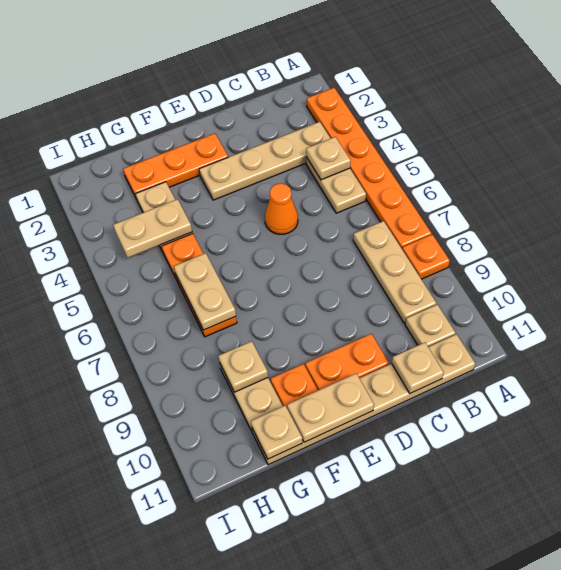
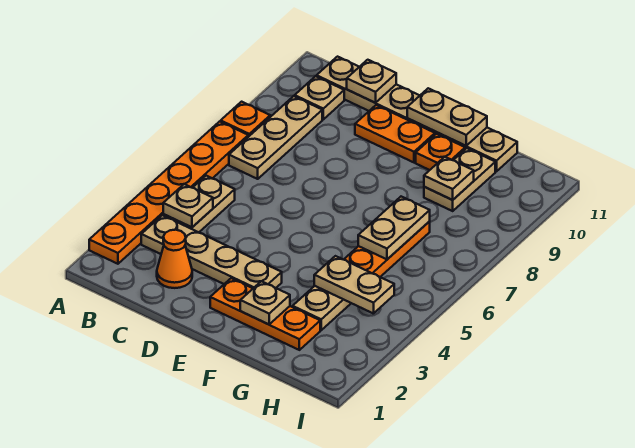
orange 1x1 cone [265,183,298,234] -> orange 1x1 cone moved to [157,230,192,288]
tan 1x1 plate [251,406,302,459] -> tan 1x1 plate moved to [240,281,290,324]

